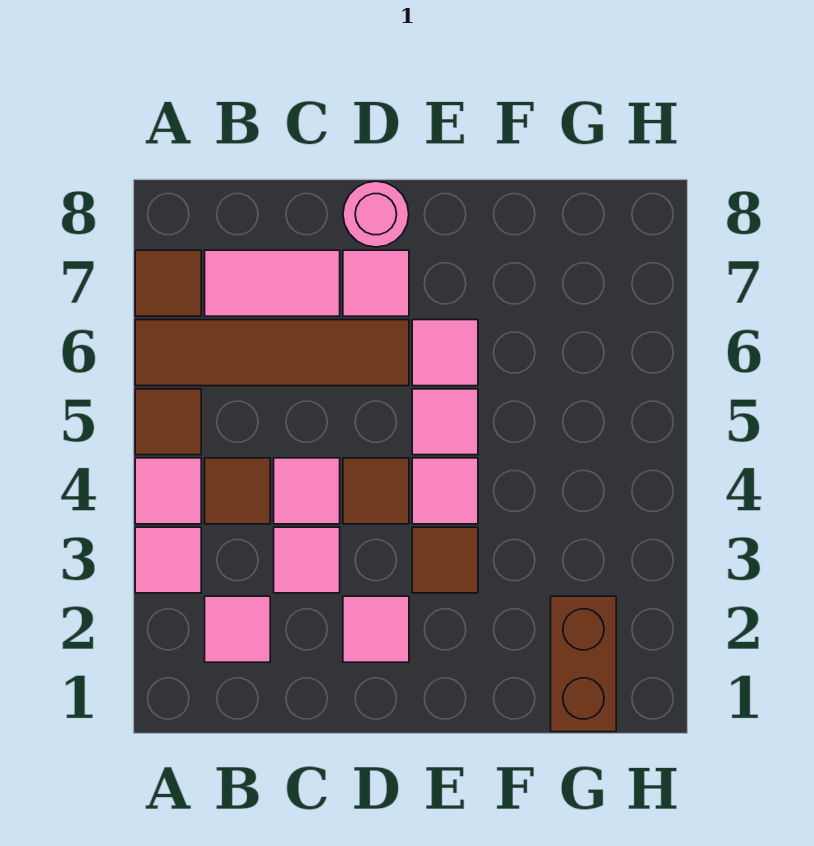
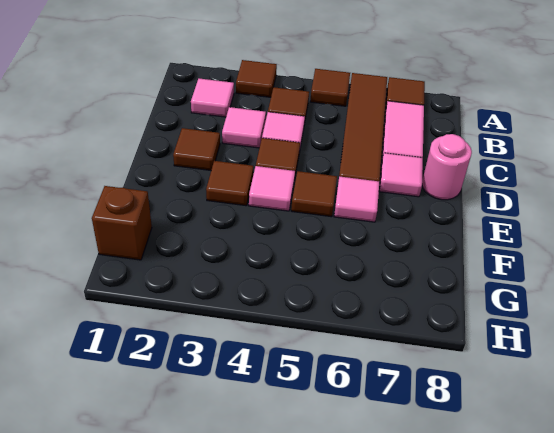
pink 1x1 tile [135,527,201,593] -> brown 1x1 tile [236,60,277,97]
pink 1x1 tile [135,458,201,524] -> none
pink 1x1 tile [343,596,409,662] -> brown 1x1 tile [173,128,220,170]
pink 1x1 tile [412,389,478,455] -> brown 1x1 tile [291,171,337,217]
brown 1x2 brick [551,596,616,732] -> brown 1x1 brick [92,186,152,260]

